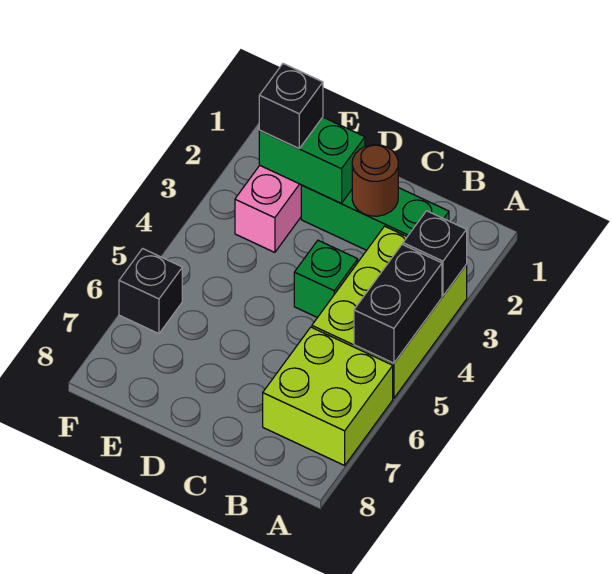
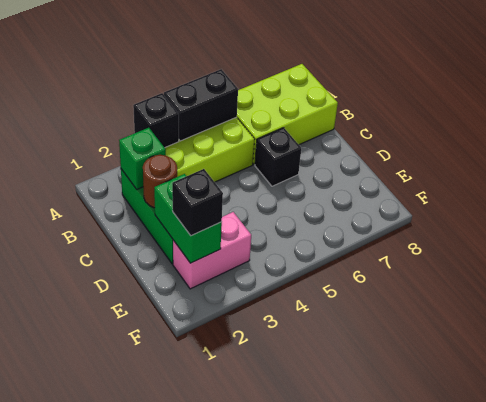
lime 2x2 brick [263,327,393,465] -> lime 2x3 brick [237,64,338,165]
green 1x1 brick [294,240,358,318] -> green 1x1 brick moved to [119,128,166,189]
black 1x1 brick [119,249,182,334] -> black 1x1 brick moved to [255,128,301,186]

